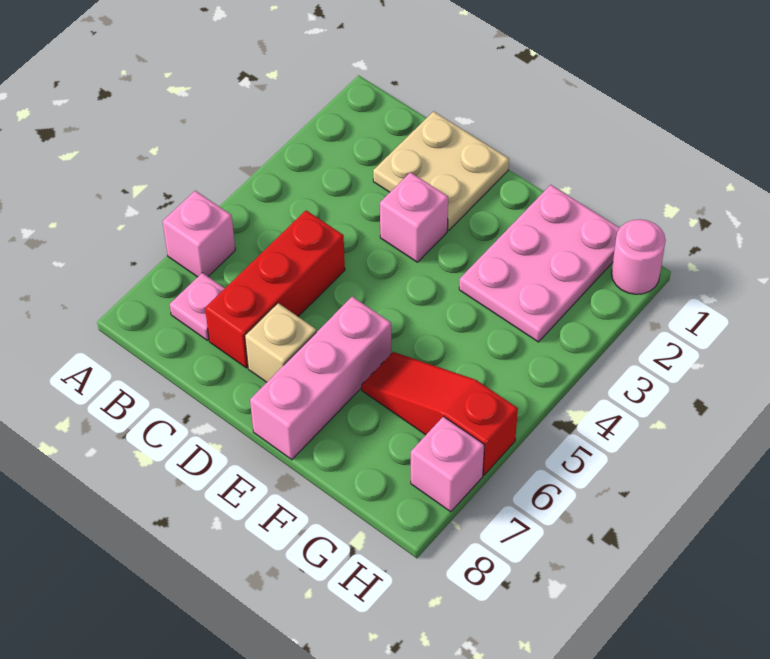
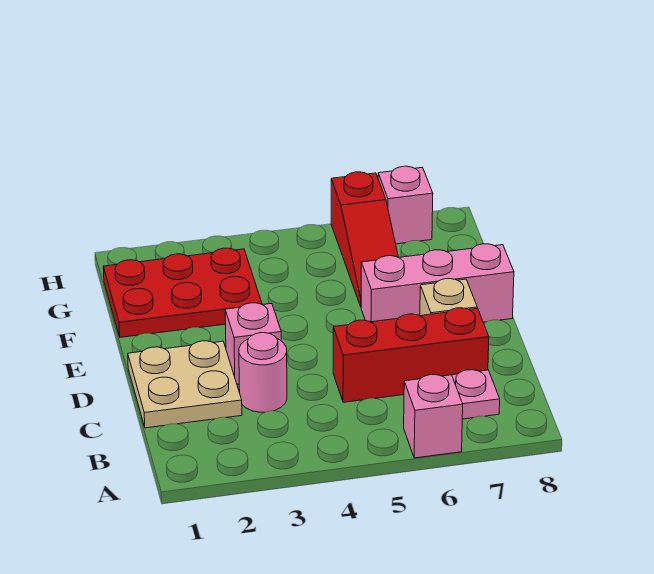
pink 2x3 plate [459,185,620,342] -> red 2x3 plate [103,248,262,337]
pink 1x1 round brick [611,219,666,294] -> pink 1x1 round brick moved to [239,333,287,412]

